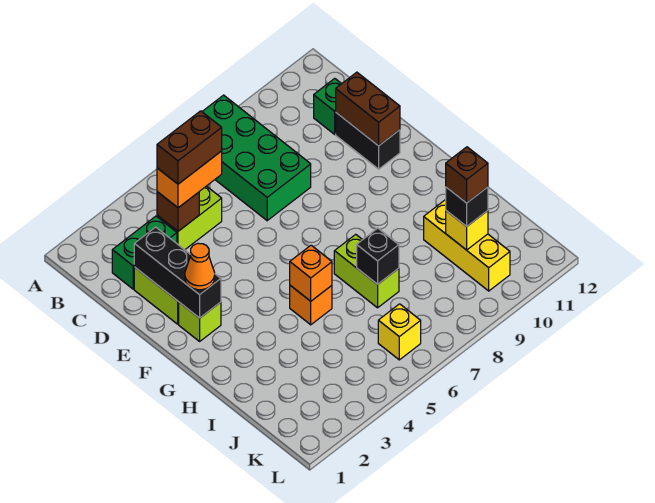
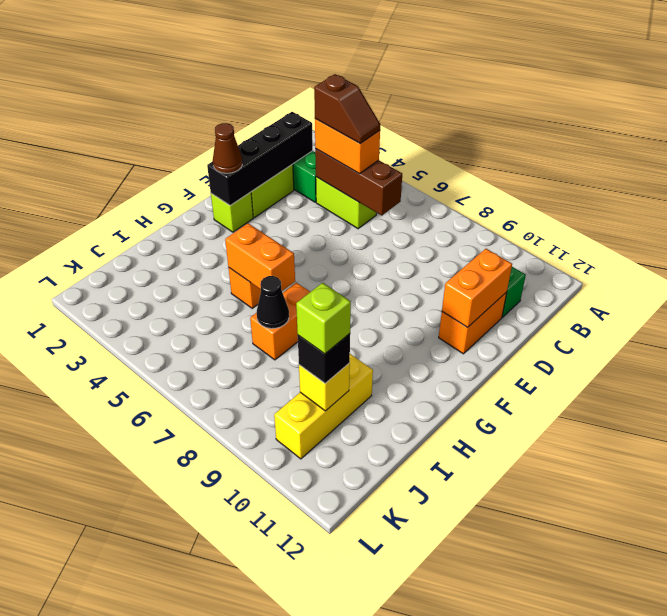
green 2x4 brick [202,95,311,221] -> none
brown 1x1 brick [157,192,199,231] -> brown 1x3 brick [315,149,402,216]
brown 1x2 brick [157,111,222,184] -> brown 1x2 slope [314,74,380,144]
black 1x3 brick [134,227,221,318] -> black 1x4 brick [207,112,313,205]
black 1x2 brick [336,113,400,169] -> orange 1x2 brick [439,292,507,354]
brown 1x2 brick [336,72,400,146] -> orange 1x2 brick [442,249,512,327]
orange 1x1 cone [185,243,215,290] -> brown 1x1 cone [213,123,242,173]
orange 1x1 brick [290,245,332,301] -> orange 1x2 brick [225,223,295,291]
lime 1x2 brick [334,234,399,308] -> orange 1x2 brick [250,283,310,360]
black 1x1 brick [357,228,399,284] -> black 1x1 cone [257,276,289,329]
brown 1x1 brick [446,147,488,203] -> lime 1x1 brick [296,283,351,354]
yellow 1x1 brick [378,304,421,360] -> none

